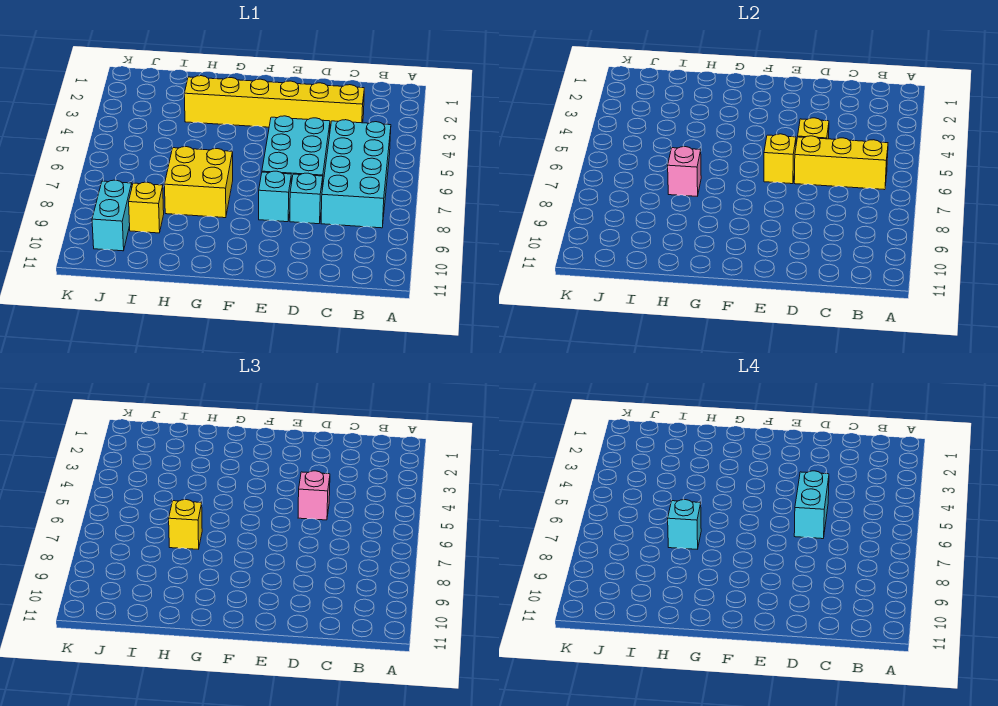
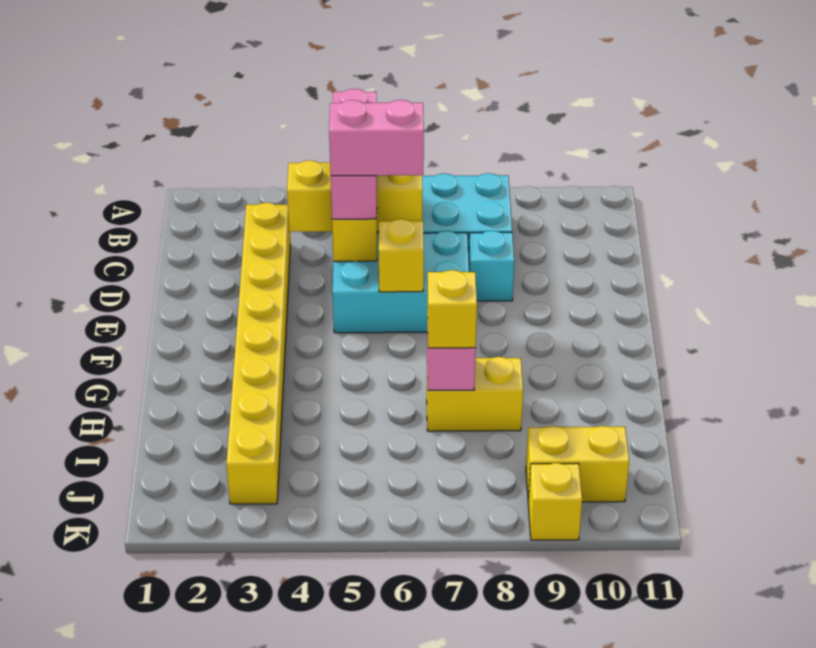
yellow 1x3 brick [794,136,888,190] -> yellow 1x3 brick turned to [287,160,423,232]
yellow 1x6 brick [184,76,364,129] -> yellow 1x8 brick [226,203,290,504]
pink 1x1 brick [298,471,330,520] -> pink 1x3 brick [331,89,377,219]
cyan 1x2 brick [794,471,829,539] -> pink 1x2 brick [329,100,424,176]
cyan 1x1 brick [259,171,291,222] -> none
yellow 2x2 brick [164,147,233,218] -> yellow 1x2 brick [427,357,523,431]
cyan 1x1 brick [668,500,701,549] -> none
yellow 1x1 brick [129,182,164,233] -> yellow 1x1 brick moved to [528,463,582,540]
cyan 1x2 brick [92,180,132,251] -> yellow 1x2 brick [526,426,629,502]

